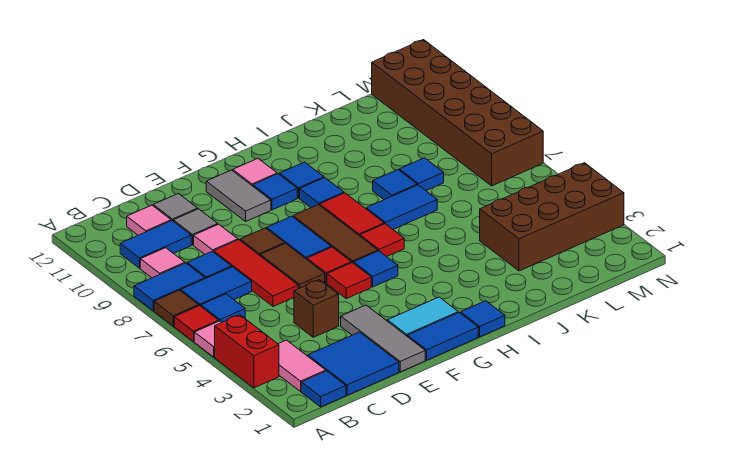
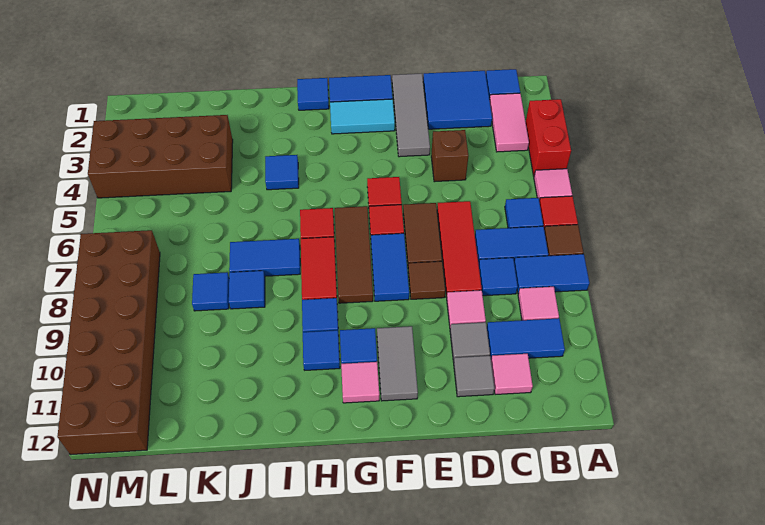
blue 1x1 tile [354,251,398,287] -> blue 1x1 tile moved to [265,155,299,190]

